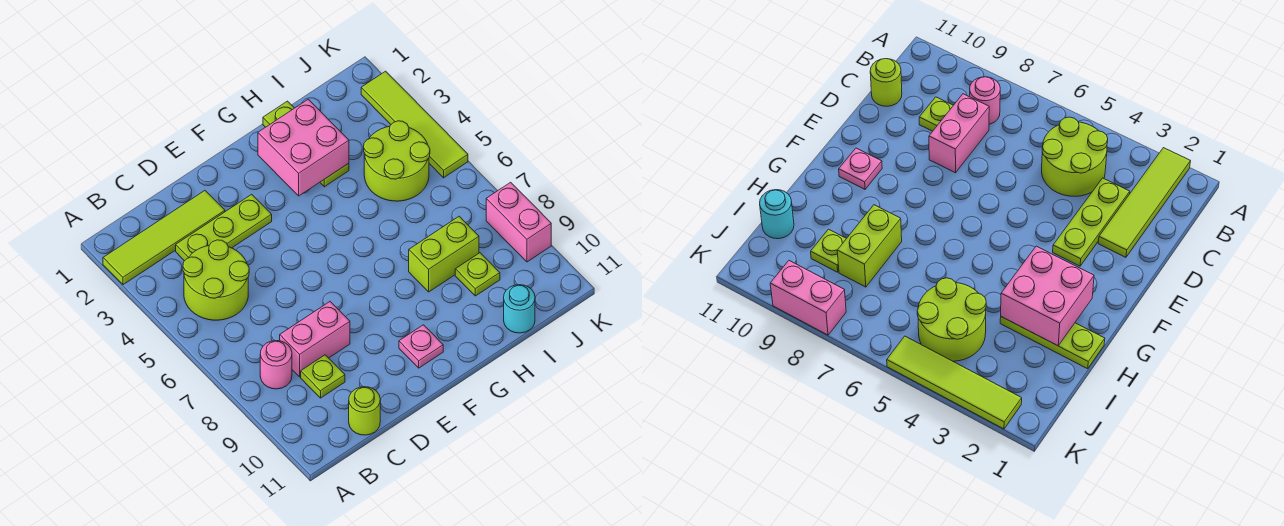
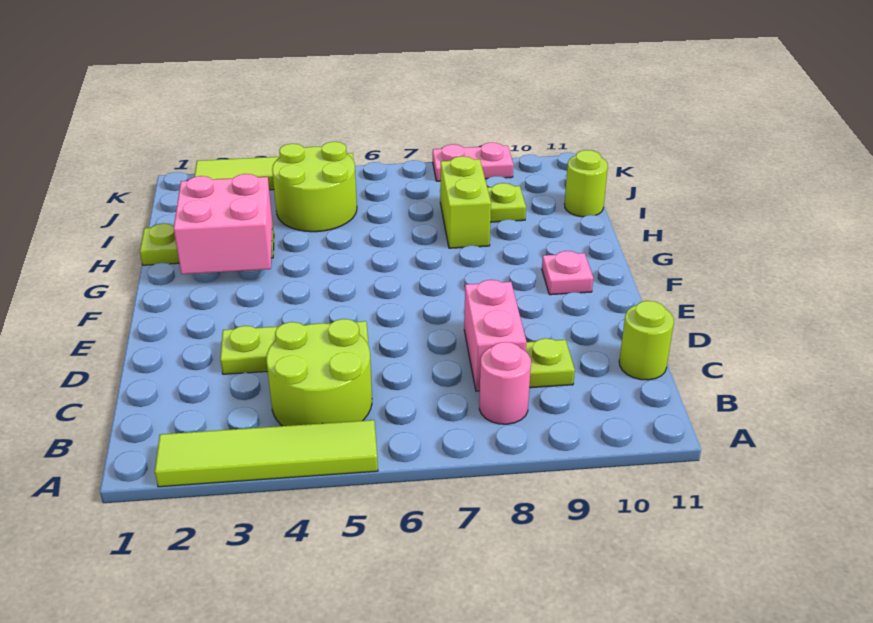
lime 1x4 tile [103,191,225,285] -> lime 1x4 tile turned to [155,420,378,487]
lime 1x3 plate [176,194,272,261] -> lime 1x3 plate turned to [220,321,368,374]
cyan 1x1 round brick [504,285,535,333] -> lime 1x1 round brick [564,150,608,217]
pink 1x2 brick [486,182,551,262] -> pink 1x2 plate [433,143,513,181]

